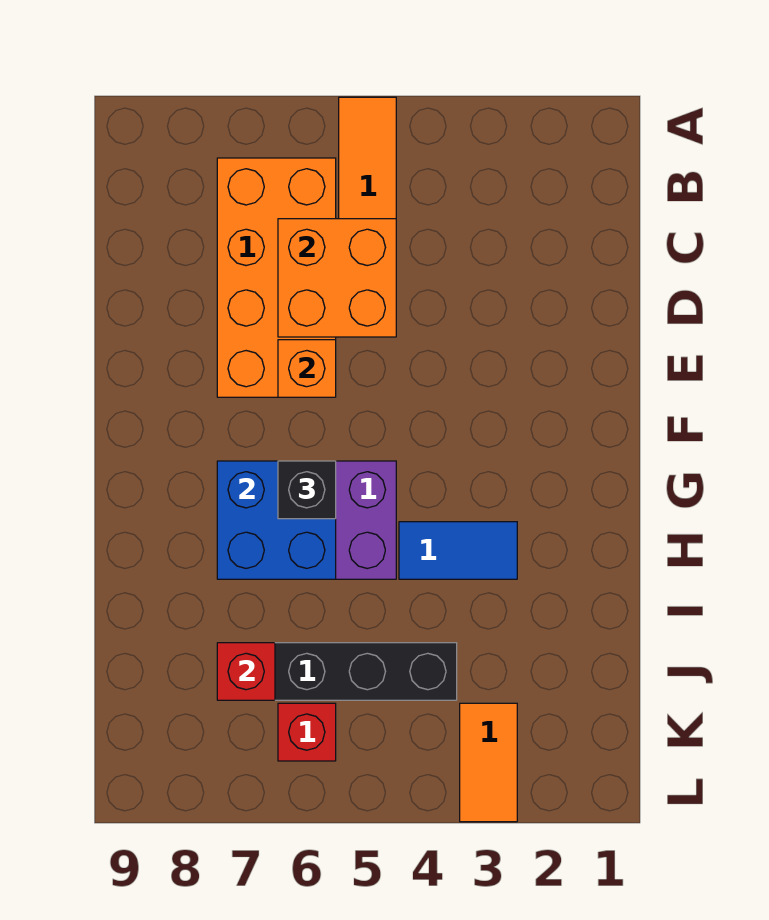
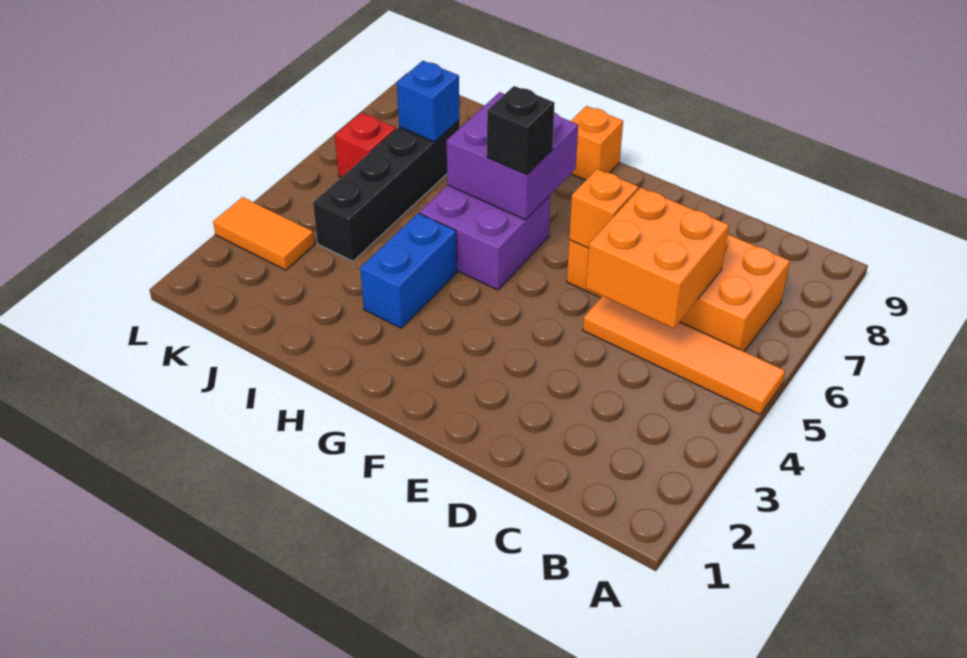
blue 2x2 brick [217,461,336,579] -> purple 2x2 brick [446,92,578,220]
none -> orange 1x1 brick [571,106,623,180]
blue 1x2 tile [399,522,517,579] -> blue 1x2 brick [360,213,457,328]
red 1x1 brick [217,643,275,700] -> blue 1x1 brick [397,61,460,142]

